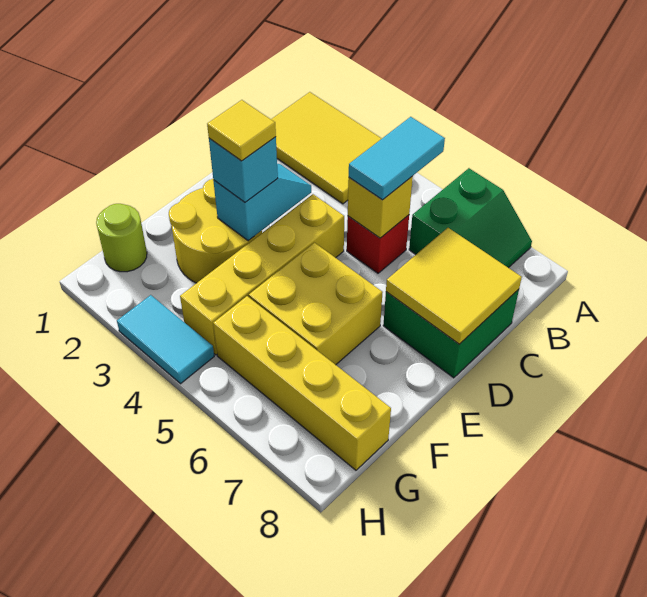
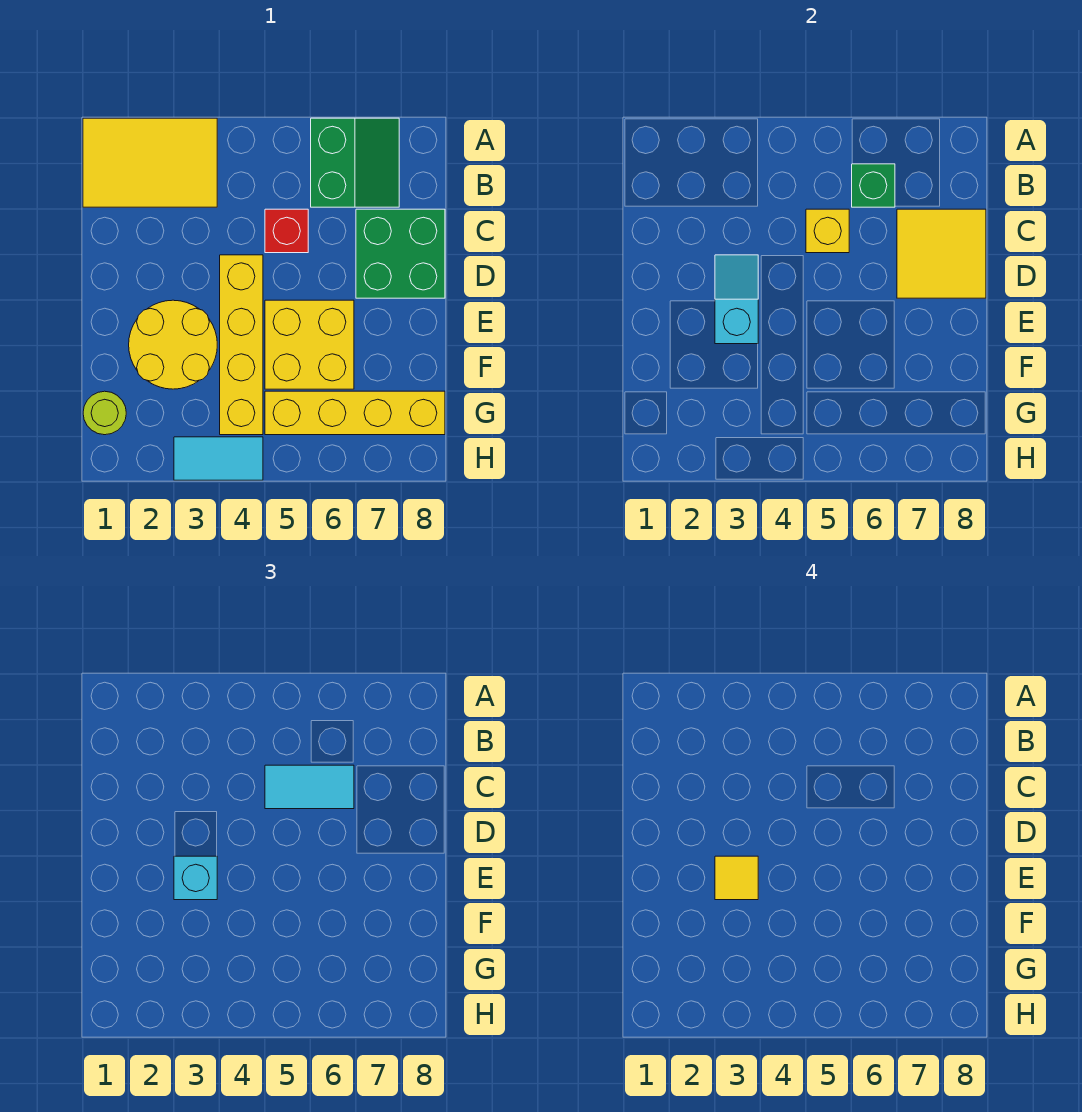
cyan 1x2 tile [349,117,445,200] -> cyan 1x2 tile turned to [265,765,354,809]
none -> green 1x1 brick [852,164,895,207]

